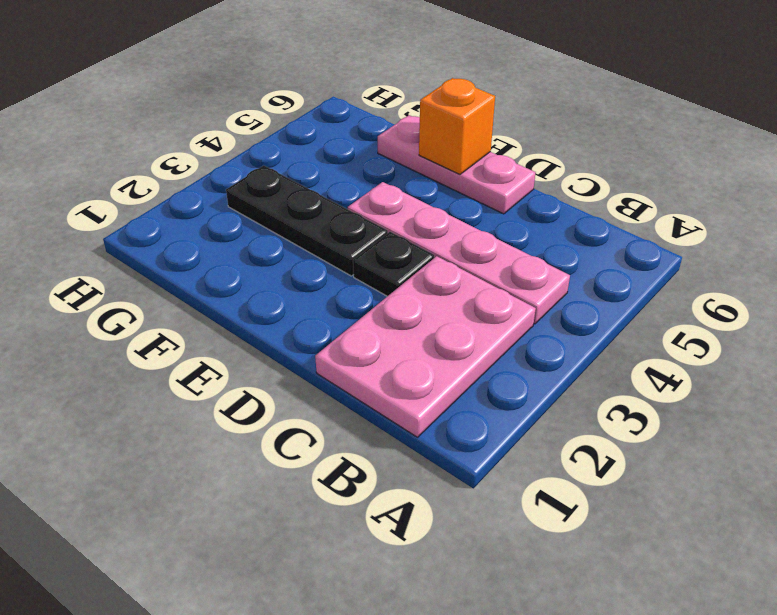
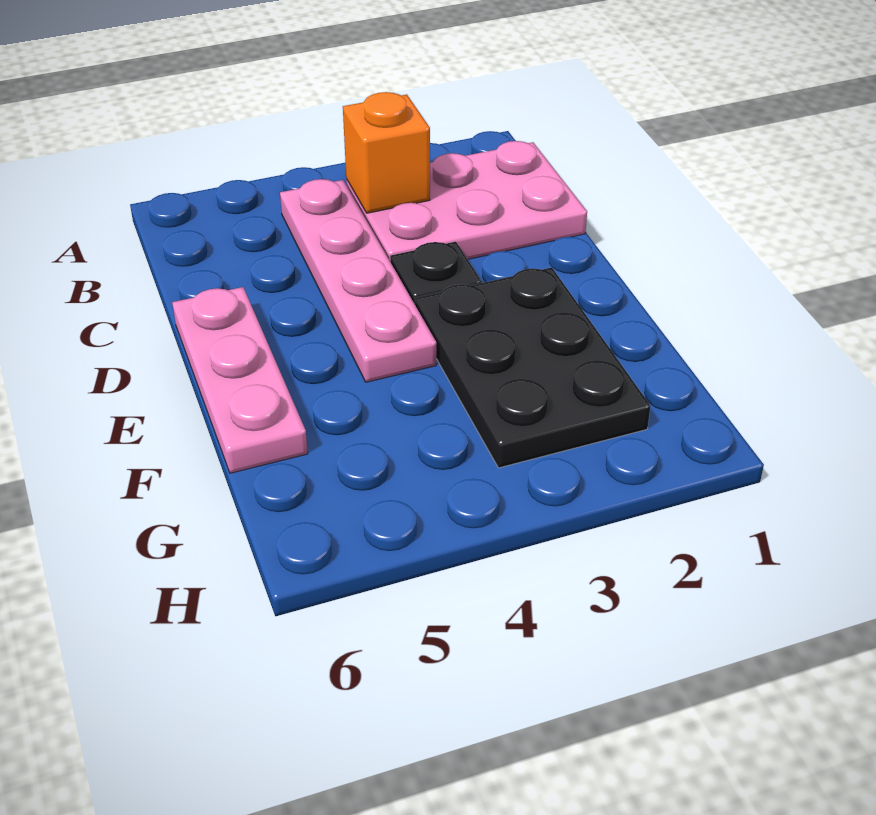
black 1x3 plate [226,166,388,276] -> black 2x3 plate [415,267,651,468]
orange 1x1 brick [419,78,495,174] -> orange 1x1 brick moved to [343,92,430,213]

